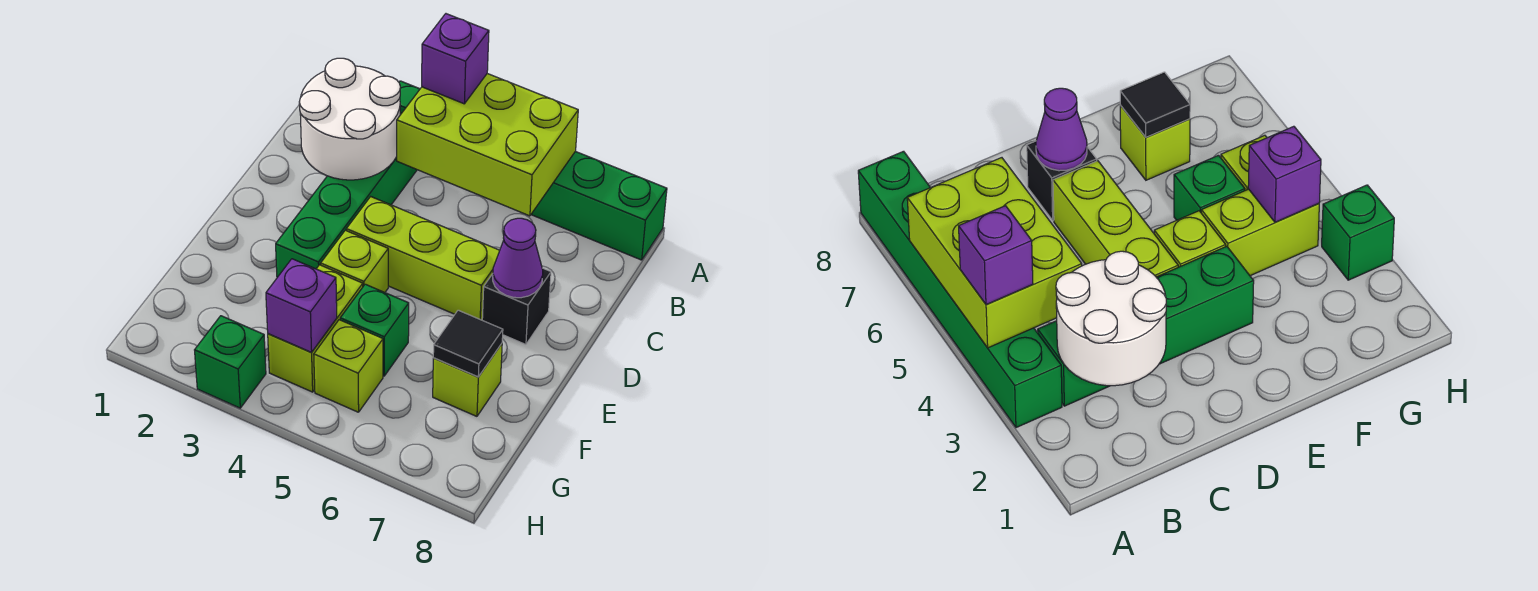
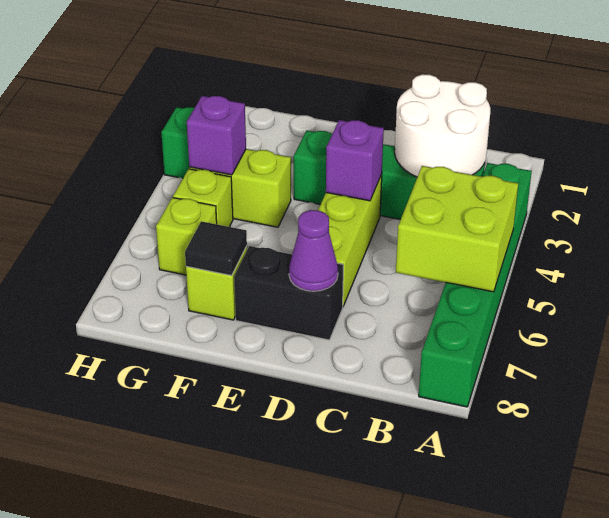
lime 2x3 brick [397,74,578,216] -> lime 2x2 brick [396,166,518,292]
purple 1x1 brick [422,14,489,104] -> purple 1x1 brick moved to [326,120,384,201]
black 1x1 brick [482,268,551,344] -> black 1x2 brick [234,246,343,340]
lime 1x1 brick [321,230,388,292] -> lime 1x1 brick moved to [156,198,217,275]
green 1x1 brick [340,284,409,376] -> none

